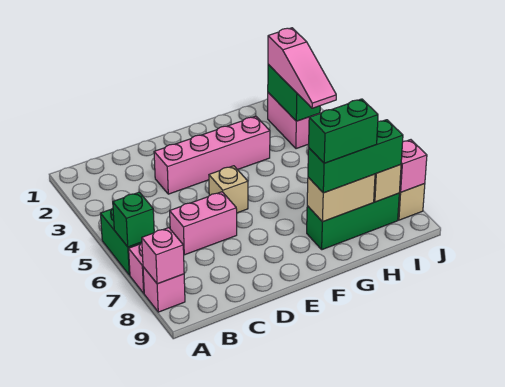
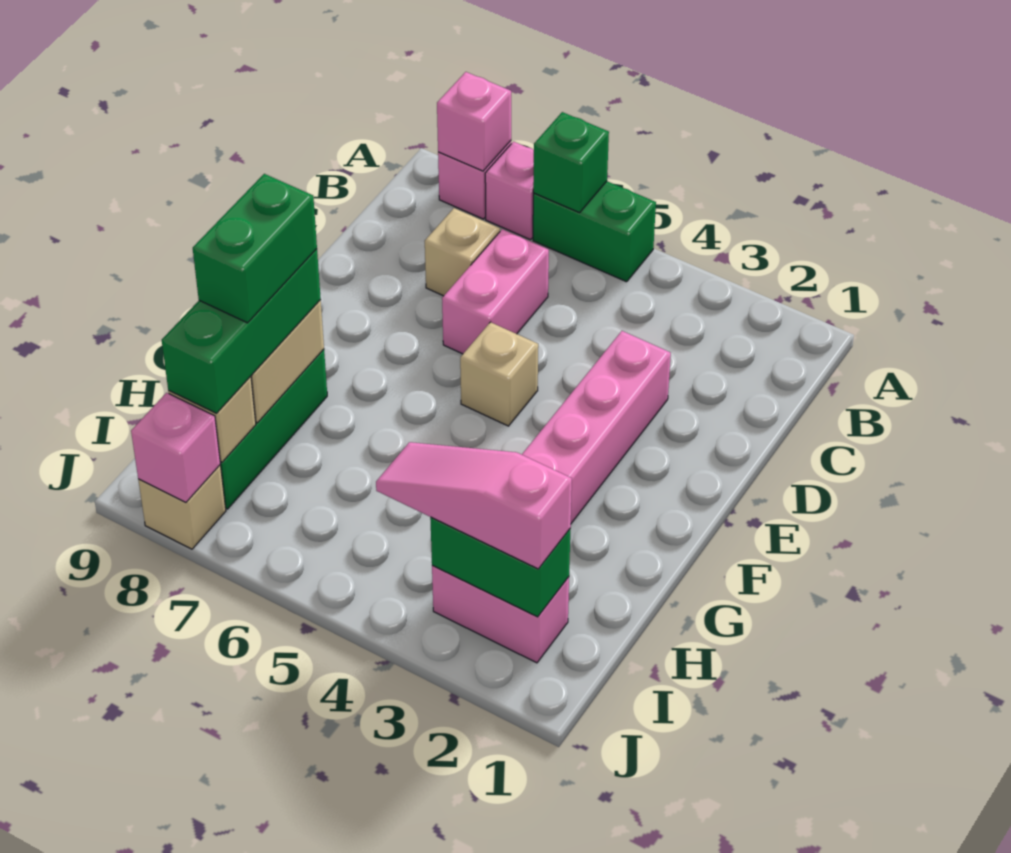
none -> tan 1x1 brick [425,208,500,296]

